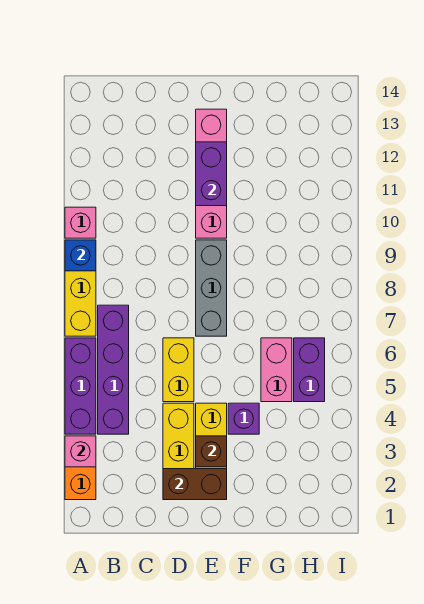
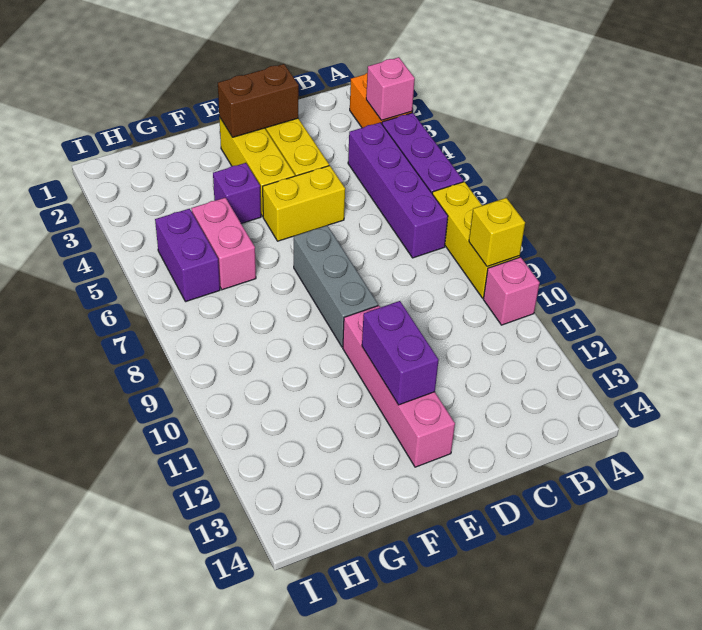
blue 1x1 brick [65,240,96,271] -> yellow 1x1 brick [469,198,525,267]
yellow 1x2 brick [163,338,194,402] -> yellow 1x2 brick turned to [263,166,345,241]
brown 1x1 brick [196,436,227,467] -> none

